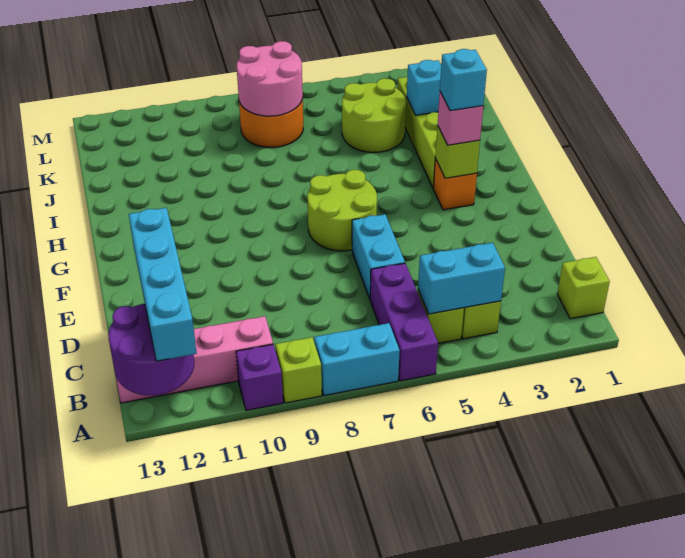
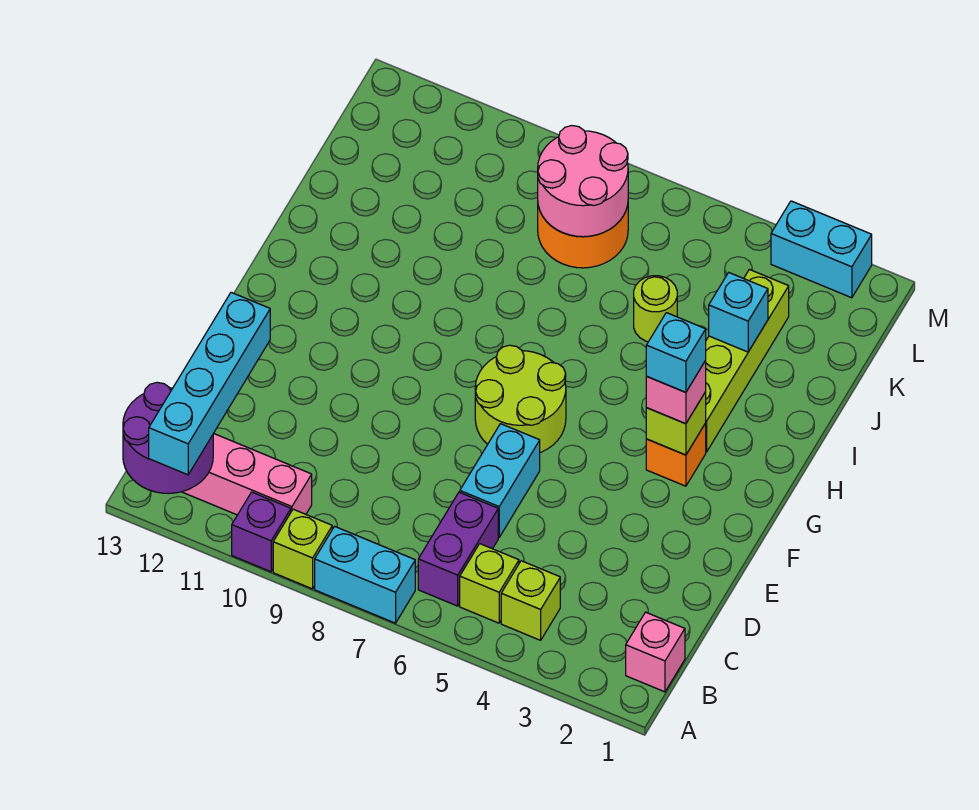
purple 1x3 brick [370,263,438,381] -> purple 1x2 brick [418,492,498,606]
lime 1x1 brick [557,257,610,319] -> pink 1x1 brick [626,612,685,692]
cyan 1x2 brick [418,243,505,314] -> cyan 1x2 brick moved to [771,201,872,298]
lime 2x2 round brick [342,78,406,152] -> lime 1x1 round brick [634,276,677,342]

